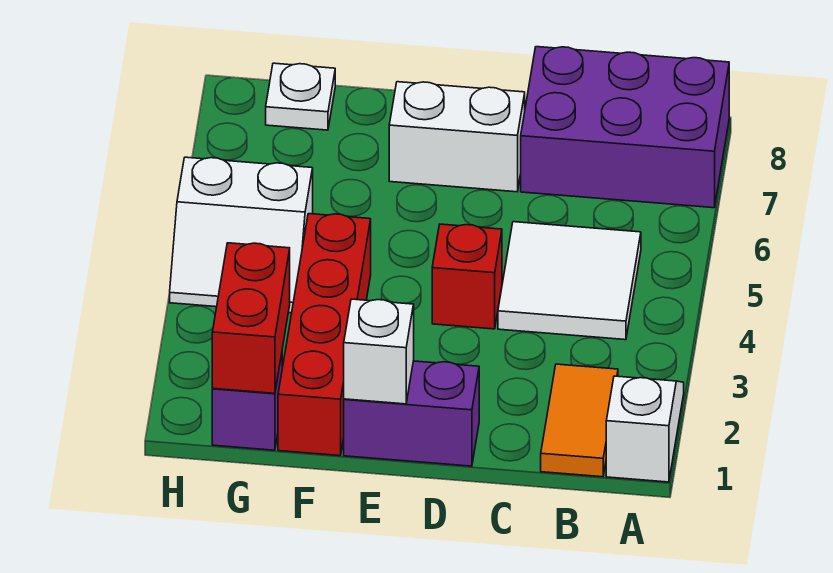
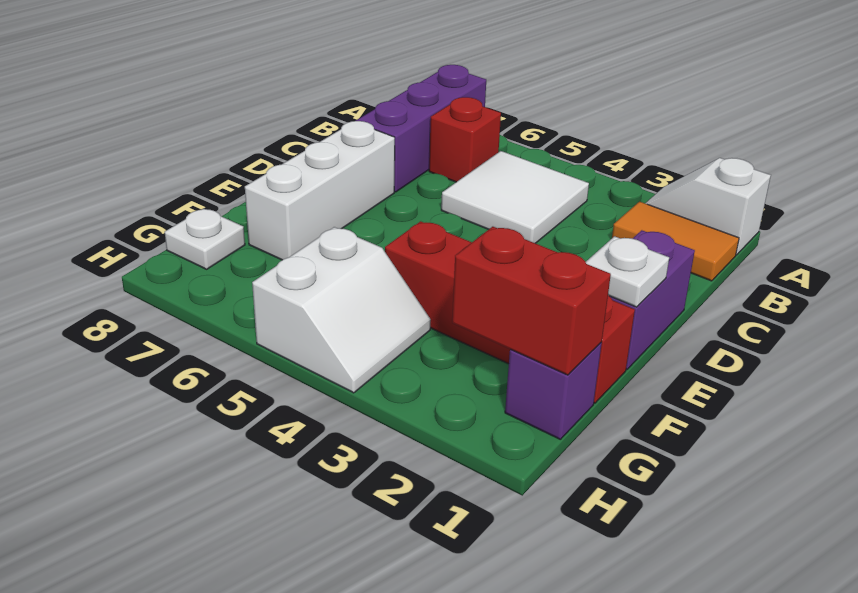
purple 2x3 brick [521,47,729,208] -> purple 1x3 brick [356,65,486,192]
red 1x1 brick [432,224,502,329] -> red 1x1 brick moved to [429,97,501,182]
white 1x2 brick [389,82,525,192] -> white 1x3 brick [245,121,395,260]
white 1x1 brick [344,299,414,404] -> white 1x1 plate [586,236,669,307]

